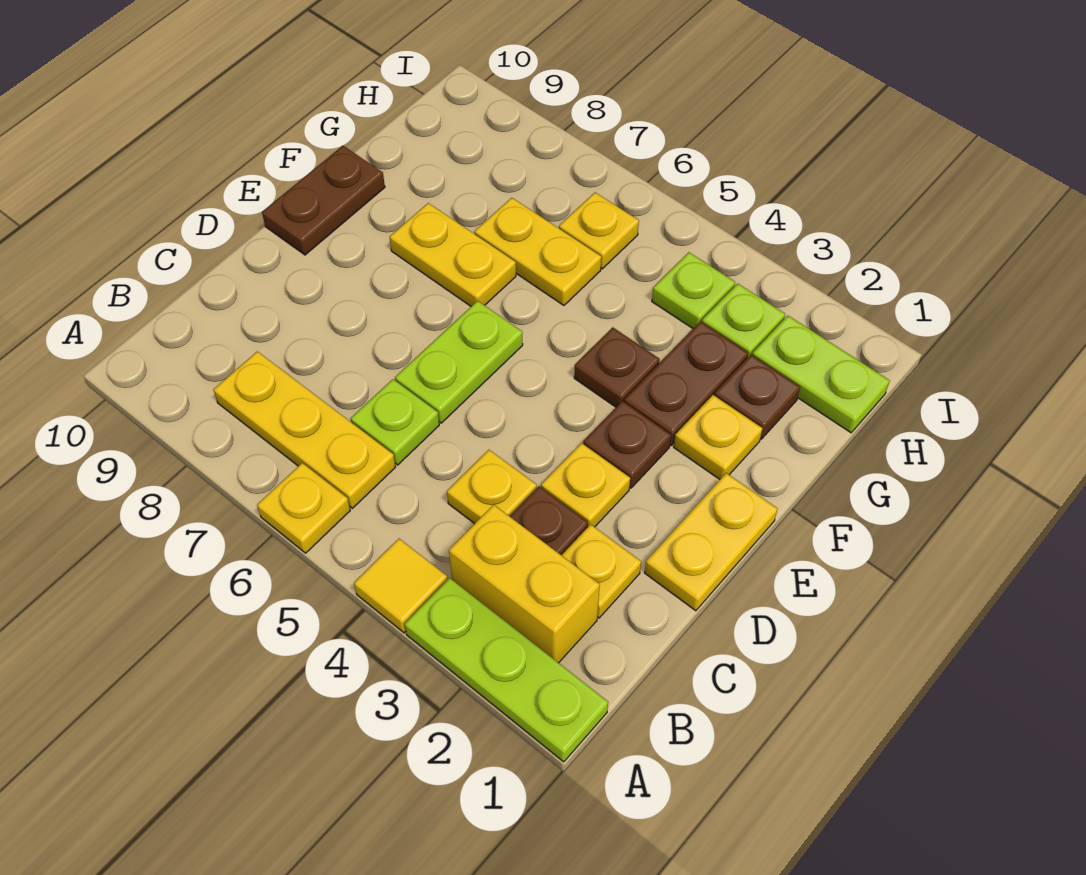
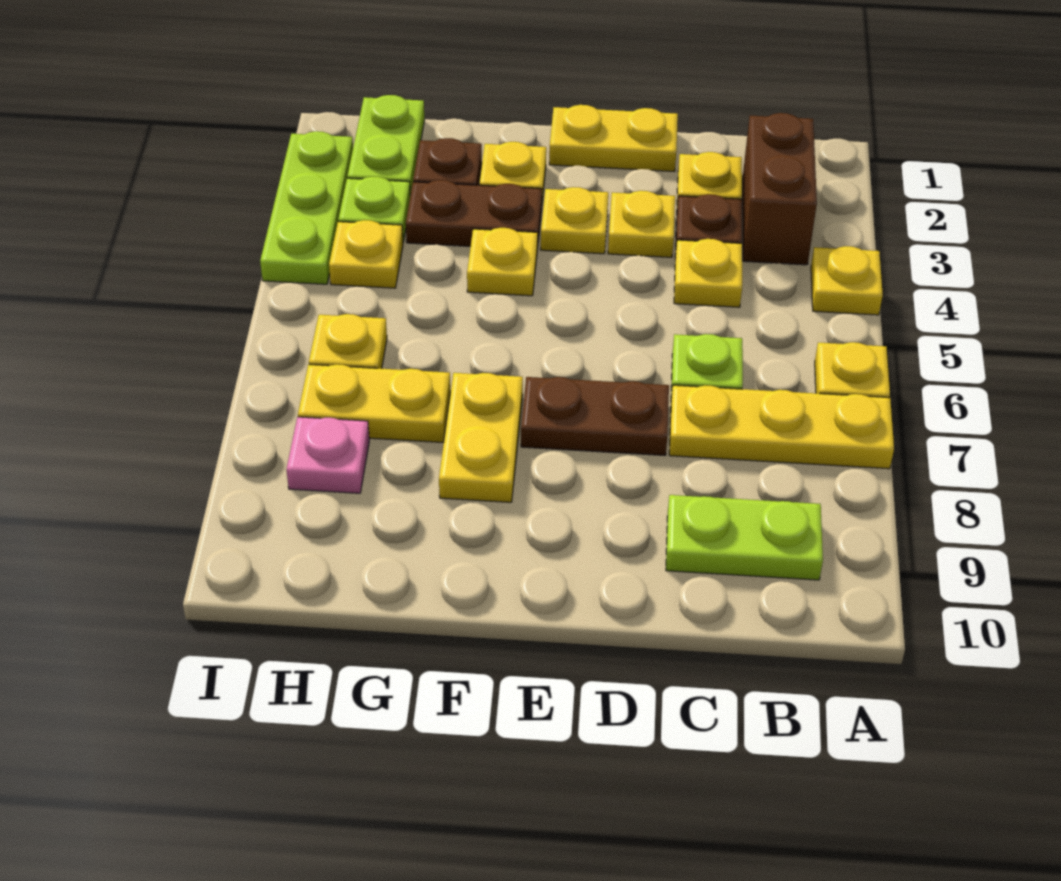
lime 1x3 plate [405,578,608,762] -> lime 1x3 plate moved to [260,131,353,284]
yellow 1x1 tile [354,539,447,633] -> yellow 1x1 plate [811,246,883,315]
yellow 1x2 brick [449,505,600,663] -> brown 1x2 brick [743,113,817,265]
yellow 1x3 plate [213,351,395,508] -> yellow 1x3 plate turned to [669,385,894,469]
lime 1x2 plate [395,301,523,423] -> lime 1x2 plate moved to [666,495,823,580]
brown 1x1 plate [583,401,671,488] -> yellow 1x1 plate [541,187,608,254]
brown 1x2 plate [262,146,385,255] -> brown 1x2 plate moved to [521,377,669,455]
brown 1x1 plate [574,327,660,407] -> yellow 1x1 plate [467,228,538,296]
yellow 1x2 plate [474,198,601,305] -> yellow 1x2 plate turned to [298,364,450,443]
lime 1x1 plate [652,252,735,328] -> yellow 1x1 plate [329,220,403,288]
none -> pink 1x1 plate [286,417,369,493]

